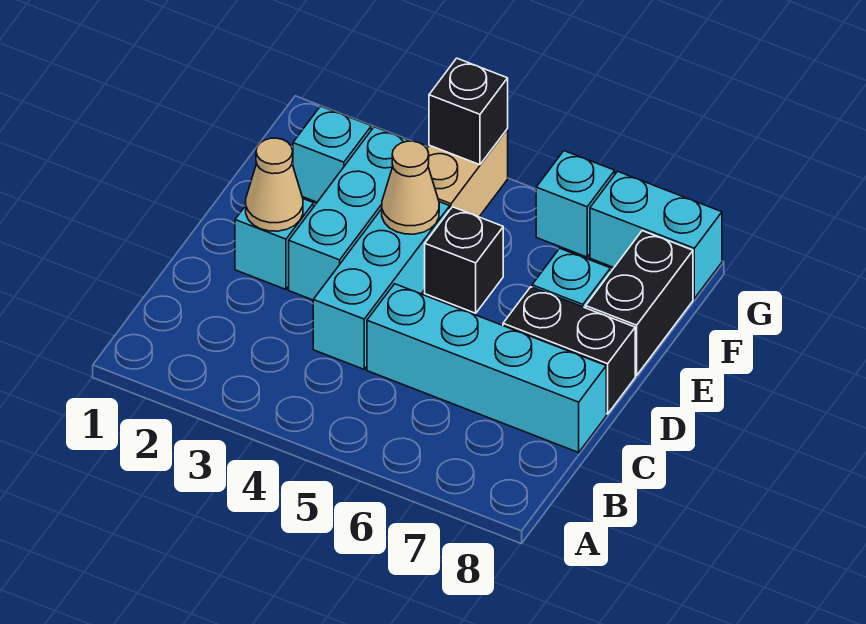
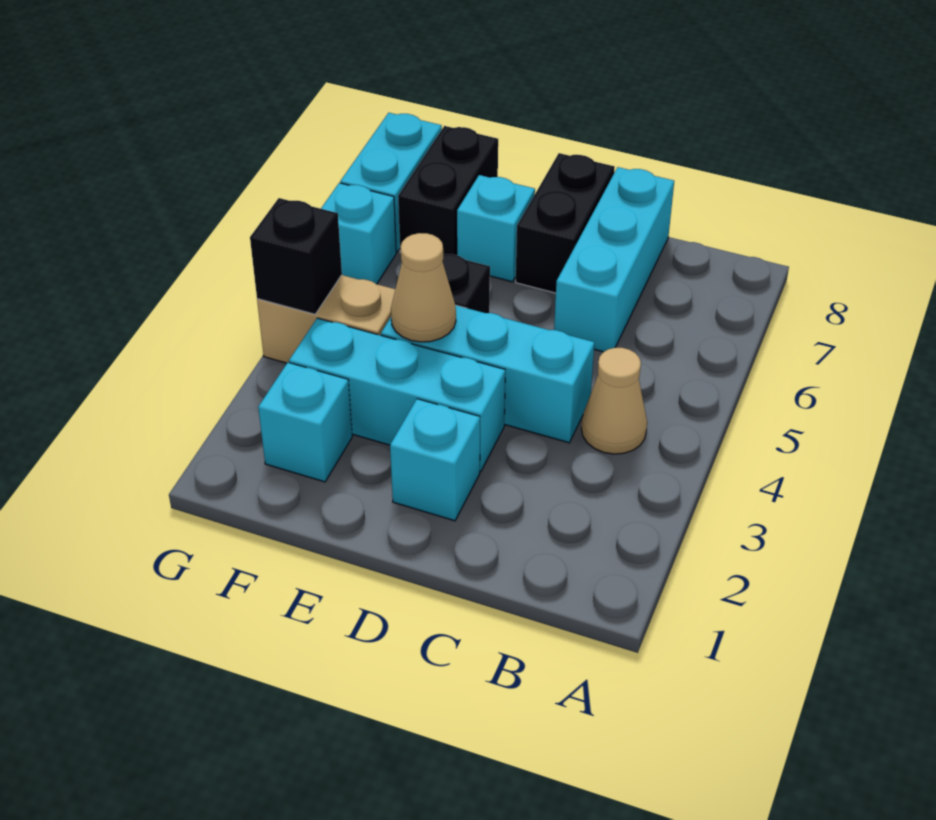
cyan 1x4 brick [367,284,606,452] -> cyan 1x3 brick [554,167,674,352]
tan 1x1 cone [246,138,303,231] -> tan 1x1 cone moved to [581,348,647,454]
black 1x2 brick [586,231,693,376] -> black 1x2 brick turned to [398,126,498,255]

